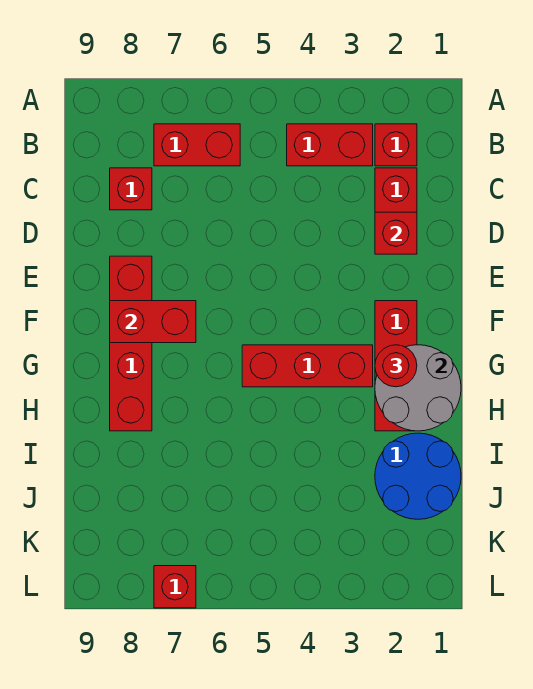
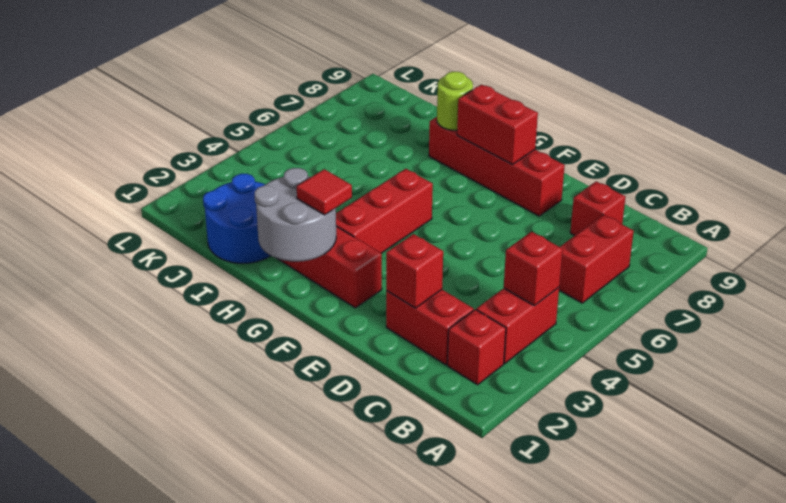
red 1x2 brick [110,301,196,343] -> red 1x2 brick turned to [457,85,538,164]
red 1x1 round brick [375,345,417,387] -> red 1x1 tile [297,169,352,215]
none -> lime 1x1 round brick [437,72,473,130]
red 1x1 brick [154,566,196,608] -> red 1x1 brick moved to [504,232,563,305]

